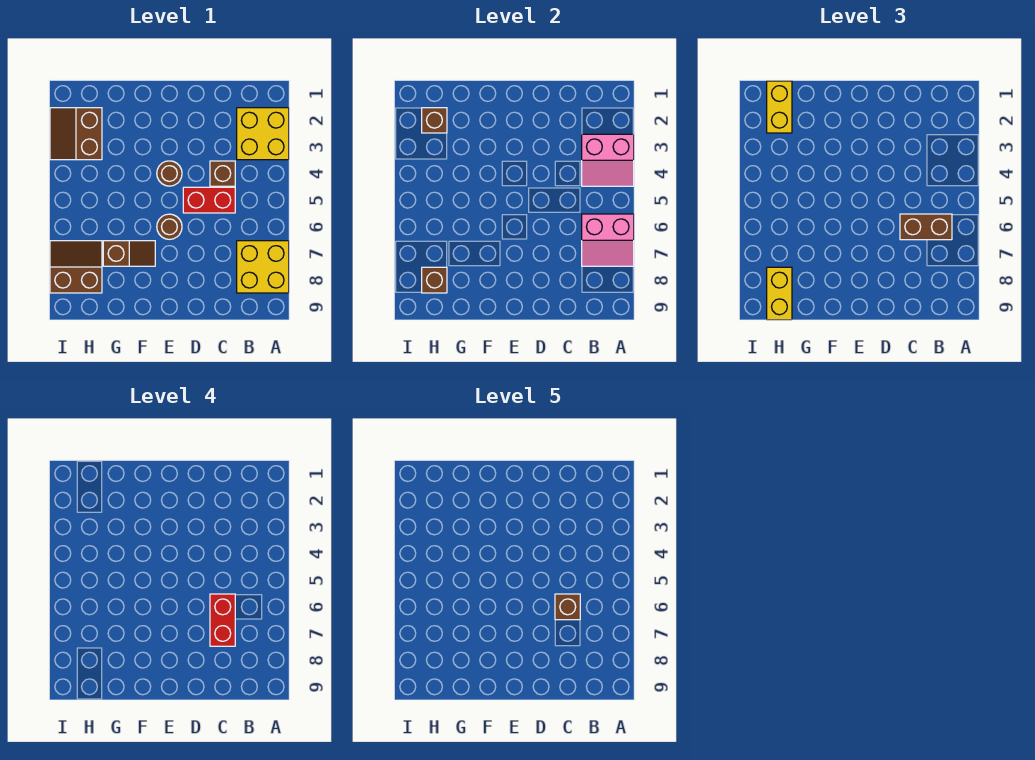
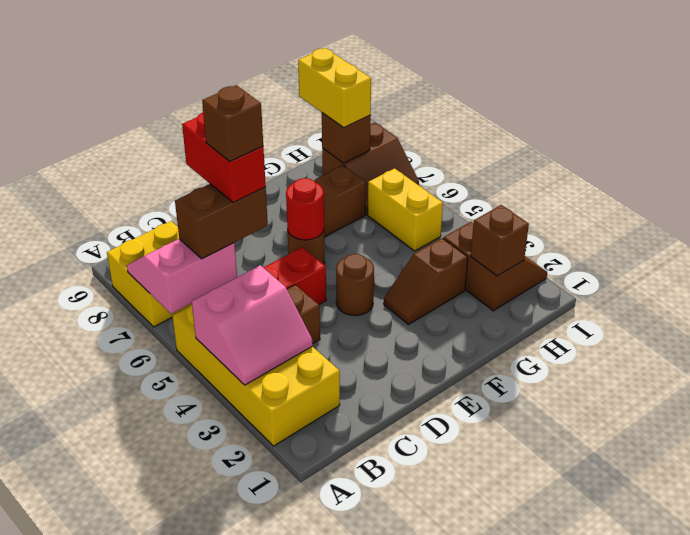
yellow 2x2 brick [237,108,289,160] -> yellow 2x4 brick [172,305,340,446]
pink 2x2 slope [582,134,634,186] -> pink 2x2 slope turned to [192,265,313,385]
none -> red 1x1 round brick [286,178,324,240]
none -> brown 1x2 slope [384,238,468,324]
yellow 1x2 brick [767,81,792,133] -> yellow 1x2 brick moved to [368,168,443,251]

